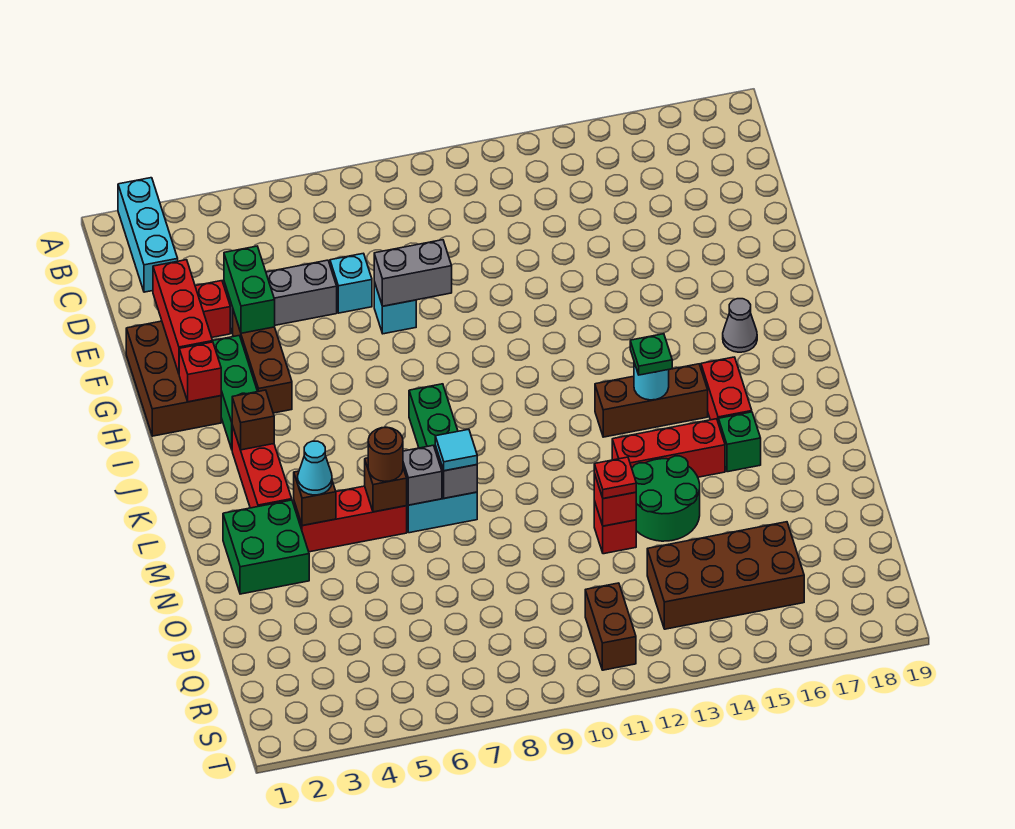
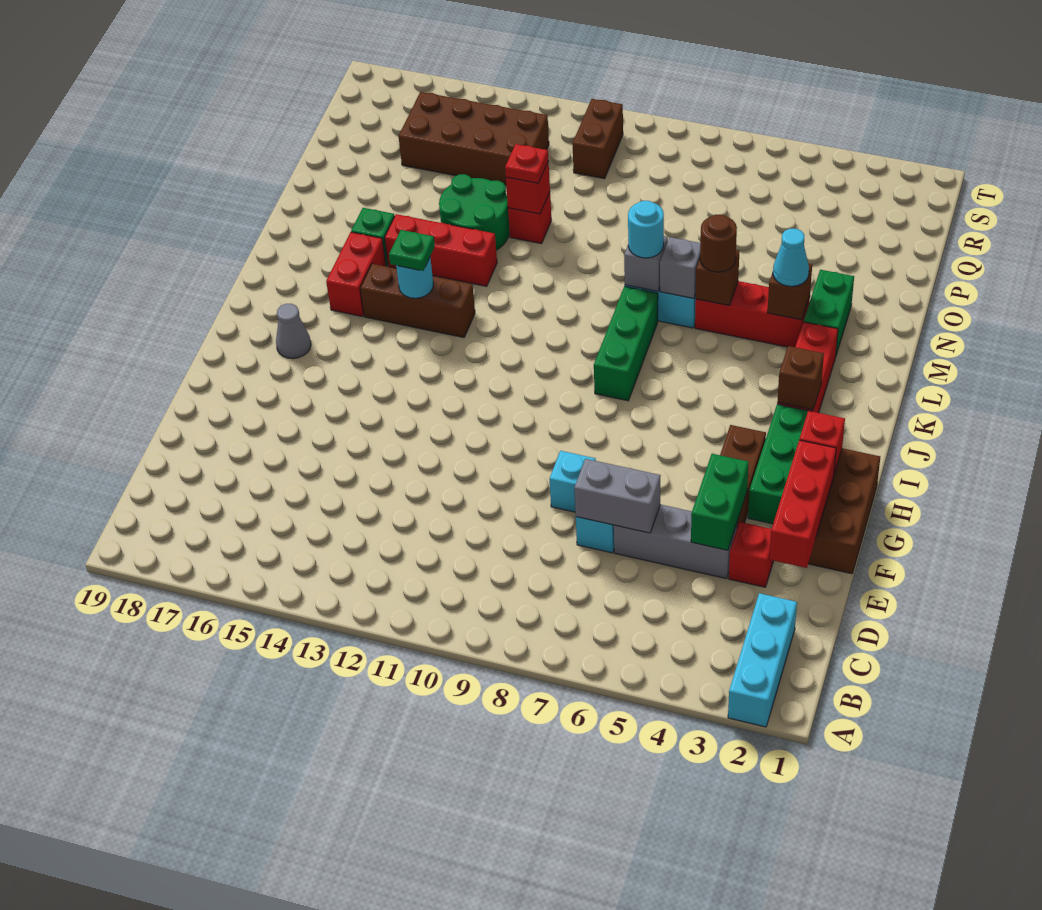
grey 1x2 brick [374,240,452,306] -> grey 1x2 brick moved to [574,459,661,533]
green 2x2 brick [223,500,309,594] -> green 1x2 brick [804,270,854,355]
cyan 1x1 tile [435,429,477,471] -> cyan 1x1 round brick [628,201,664,258]

